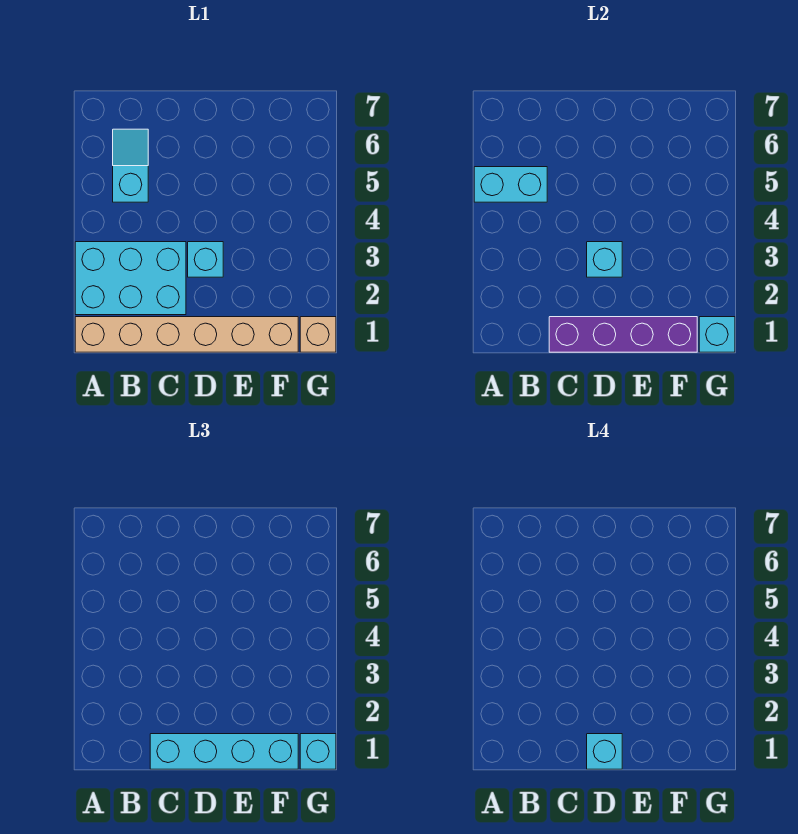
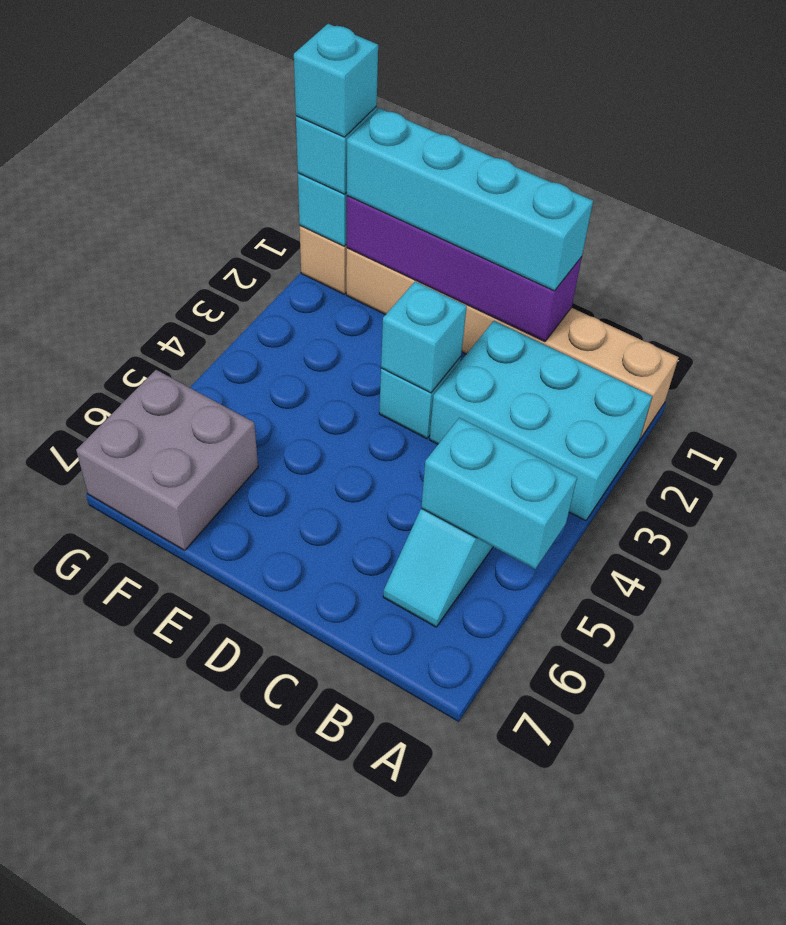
cyan 1x1 brick [587,734,622,769] -> cyan 1x1 brick moved to [294,24,378,137]
none -> grey 2x2 brick [76,370,258,550]

